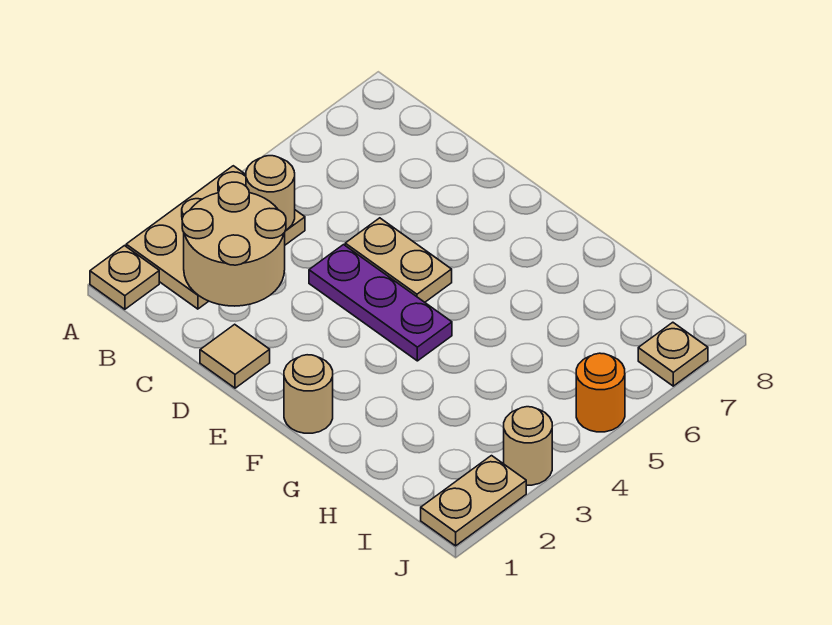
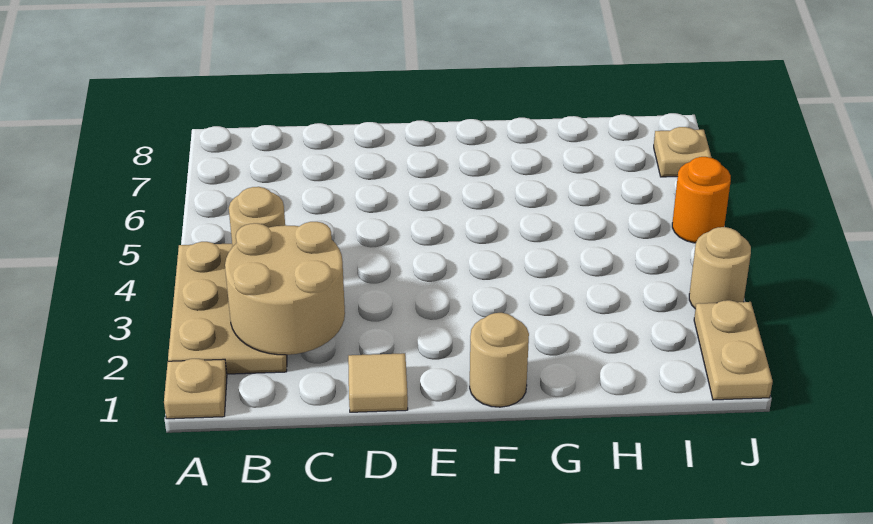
purple 1x3 plate [309,245,452,361] -> none
tan 1x2 plate [345,218,452,302] -> none

